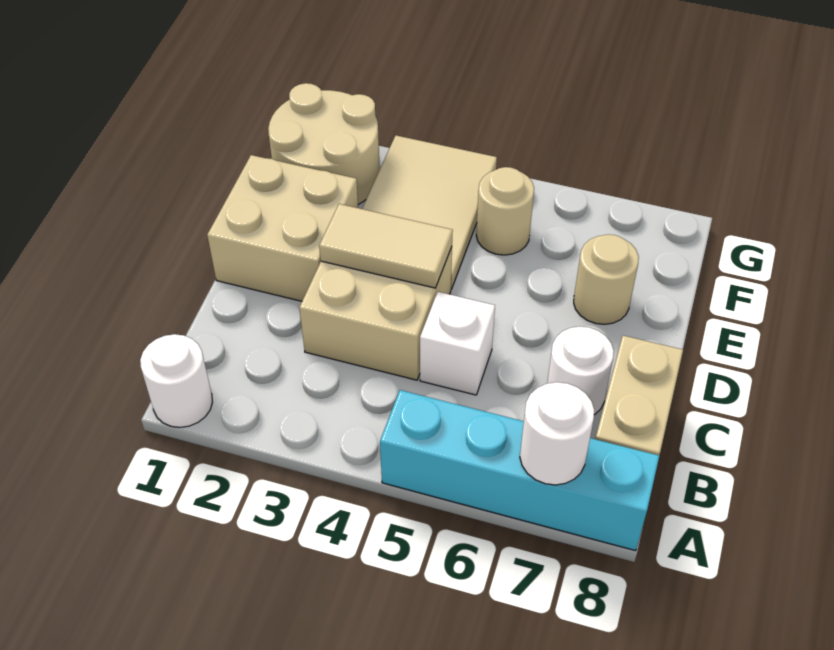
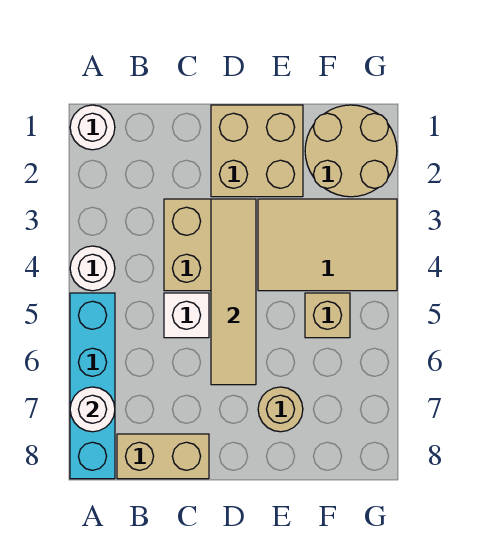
white 1x1 round brick [547,327,614,415] -> white 1x1 round brick moved to [70,246,115,291]
tan 1x2 tile [319,204,453,288] -> tan 1x4 tile [211,199,256,385]
tan 1x1 round brick [476,167,534,255] -> tan 1x1 brick [305,293,350,338]

